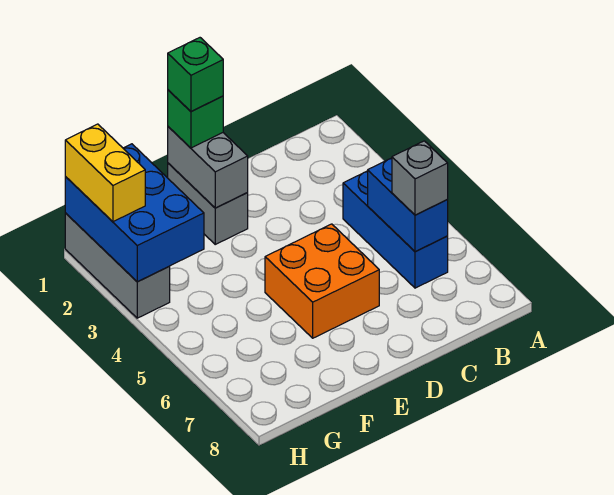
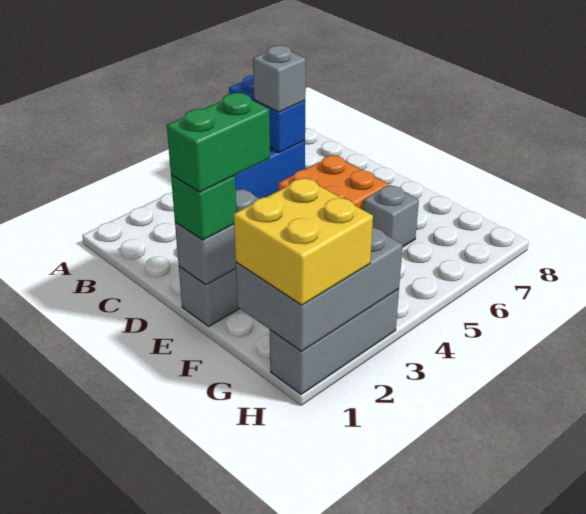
blue 1x2 brick [368,158,448,252] -> blue 1x2 brick turned to [229,76,306,153]
green 1x1 brick [168,38,223,112] -> green 1x2 brick [167,93,270,192]
none -> grey 1x1 brick [363,185,419,247]
blue 2x3 brick [65,144,204,282] -> grey 2x3 brick [236,228,403,352]
yellow 1x2 brick [65,124,145,222] -> yellow 2x2 brick [234,178,373,305]

